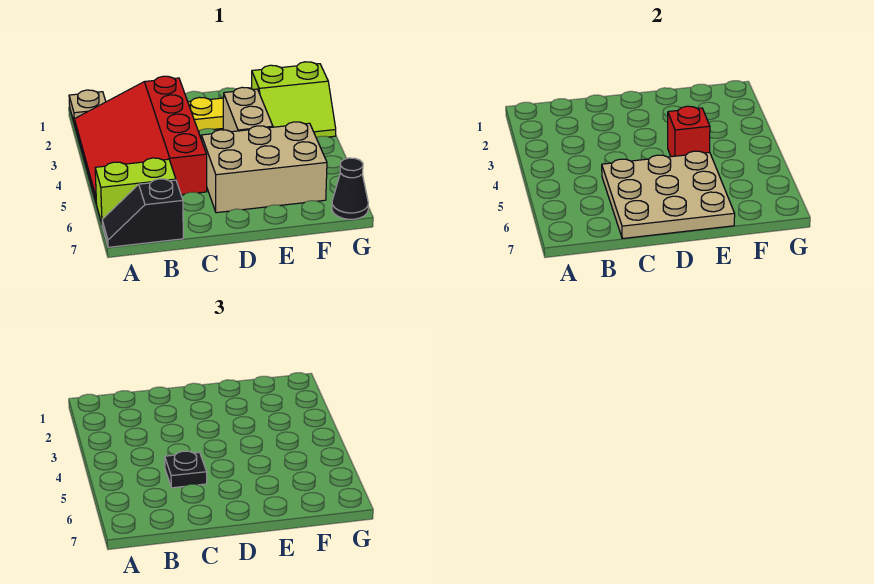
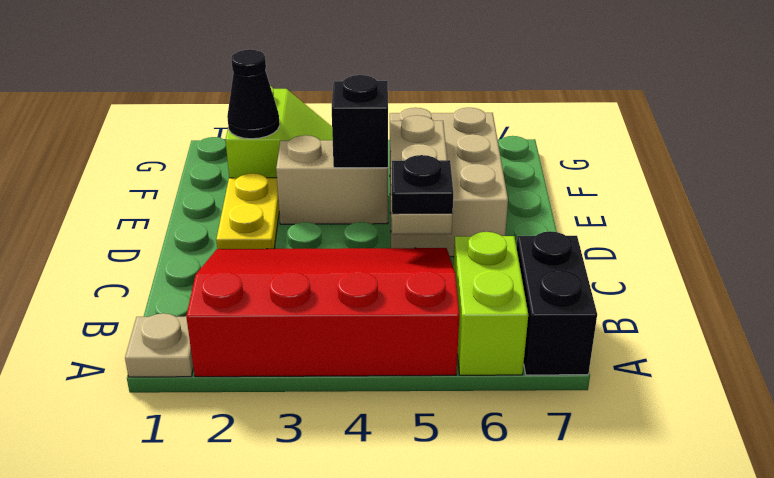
red 3x4 slope [74,76,207,201] -> red 3x4 slope turned to [186,248,459,377]
black 1x2 slope [102,179,183,247] -> black 1x2 brick [517,231,597,375]
tan 3x3 plate [602,151,735,239] -> tan 1x3 plate [390,115,453,234]
red 1x1 brick [668,106,710,157] -> black 1x1 brick [332,75,388,168]
black 1x1 cone [332,158,368,219] -> black 1x1 cone moved to [227,50,280,139]

